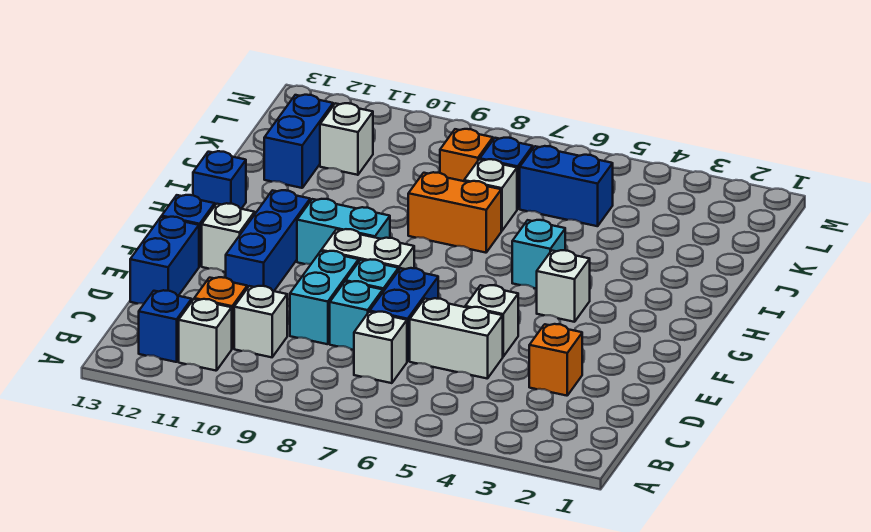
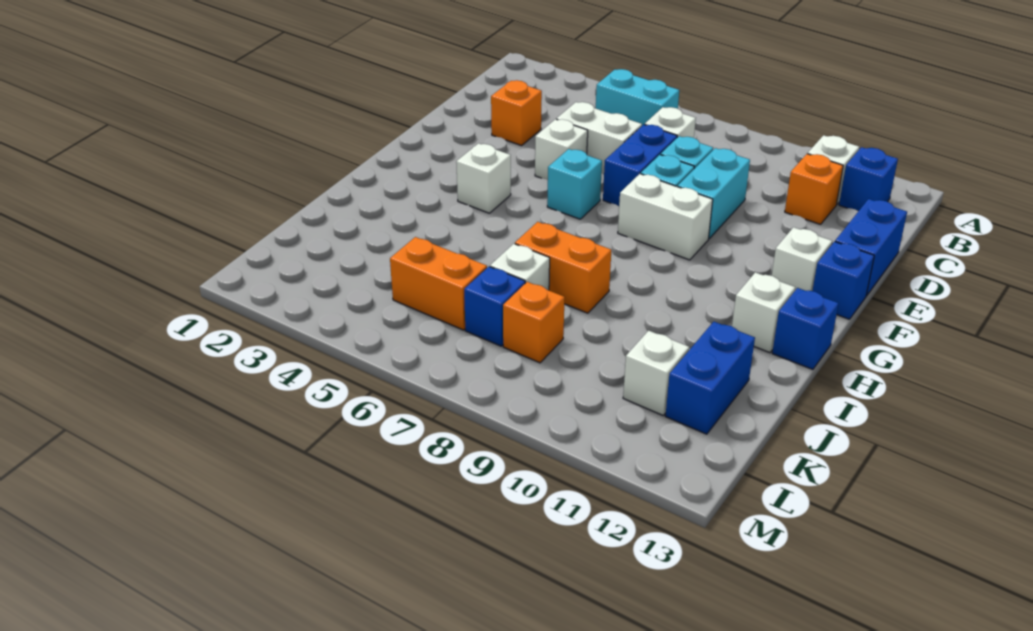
white 1x1 brick [234,286,287,357] -> white 1x1 brick moved to [732,272,795,353]
blue 1x3 brick [226,190,310,291] -> none
cyan 1x2 brick [297,199,390,264] -> cyan 1x2 brick moved to [596,69,679,126]
cyan 1x1 brick [512,220,565,289] -> cyan 1x1 brick moved to [547,149,602,219]
blue 1x2 brick [520,146,613,226] -> orange 1x2 brick [390,237,487,330]

